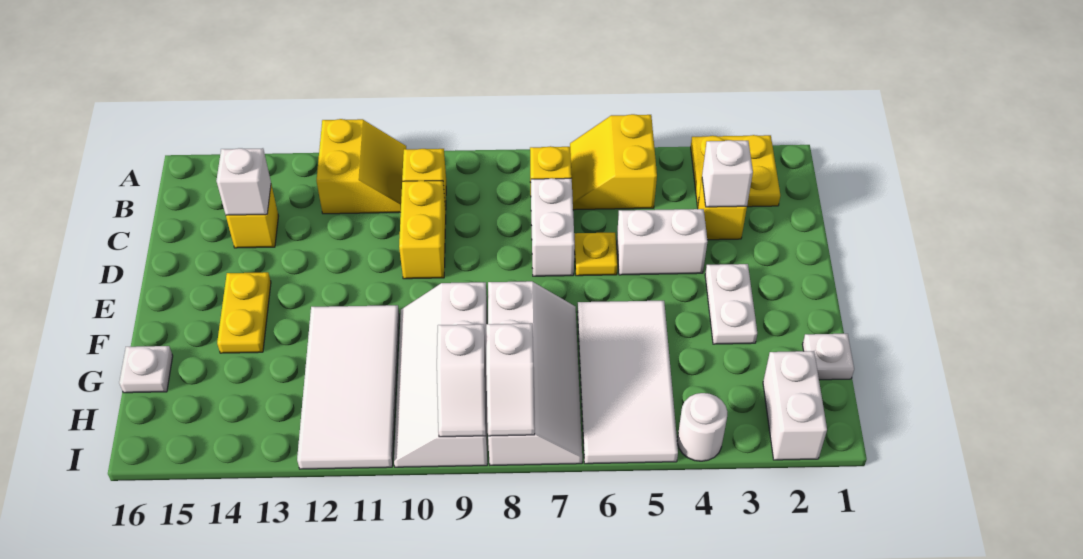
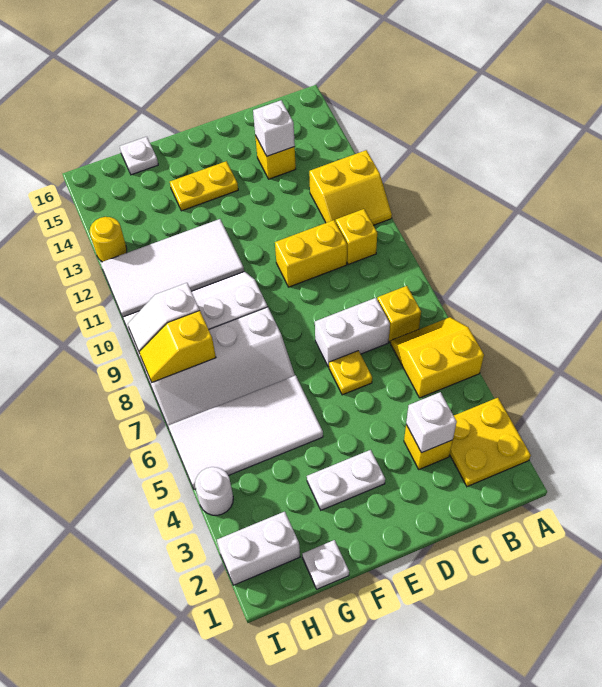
white 1x2 brick [617,209,707,275] -> none
white 1x2 slope [486,323,535,436] -> yellow 1x2 slope [139,311,216,383]
none -> yellow 1x1 round brick [90,217,127,262]

